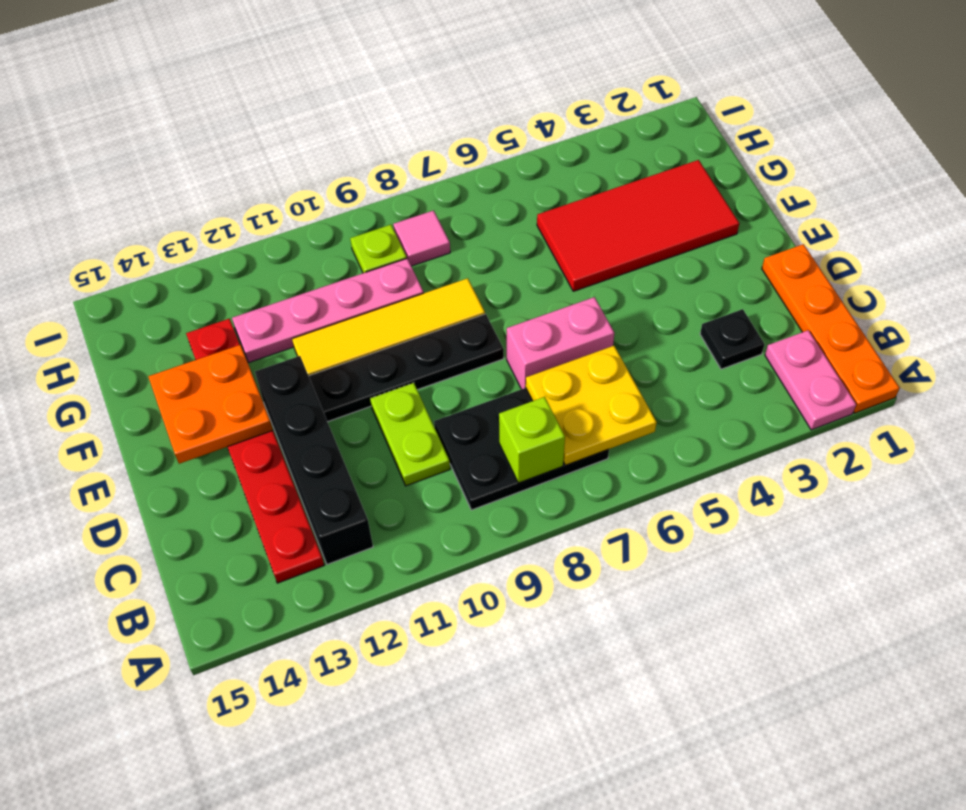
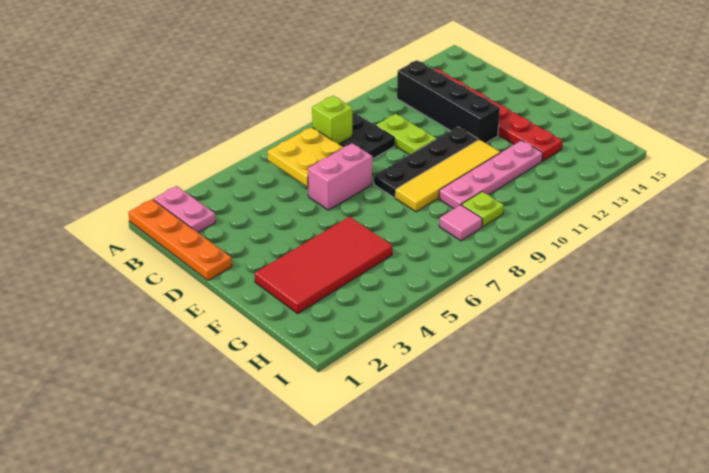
black 1x1 plate [700,309,765,369] -> none
orange 2x2 plate [148,345,273,464] -> none

